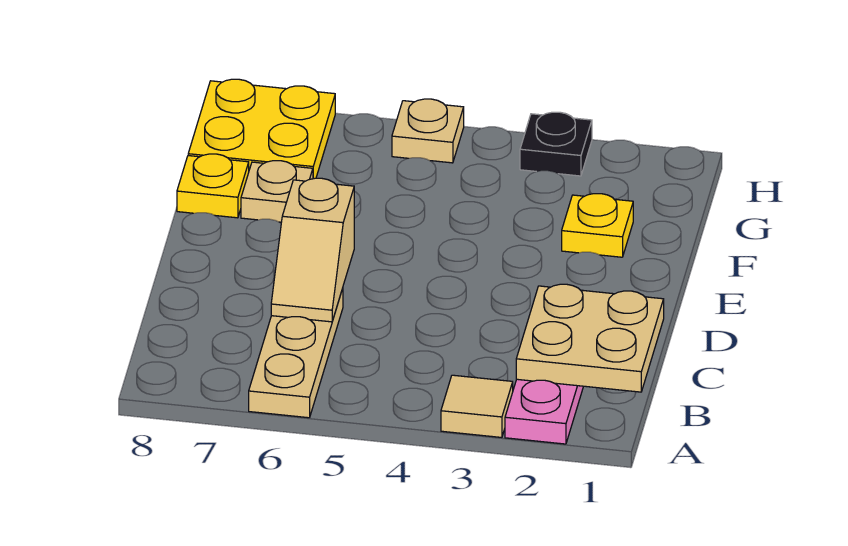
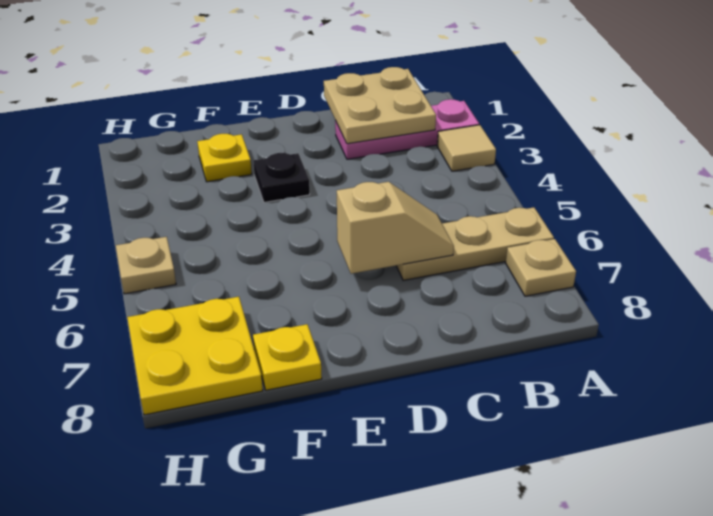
tan 1x1 plate [241,161,313,222] -> tan 1x1 plate moved to [506,239,576,296]
black 1x1 plate [520,112,592,176] -> black 1x1 plate moved to [253,153,310,202]

